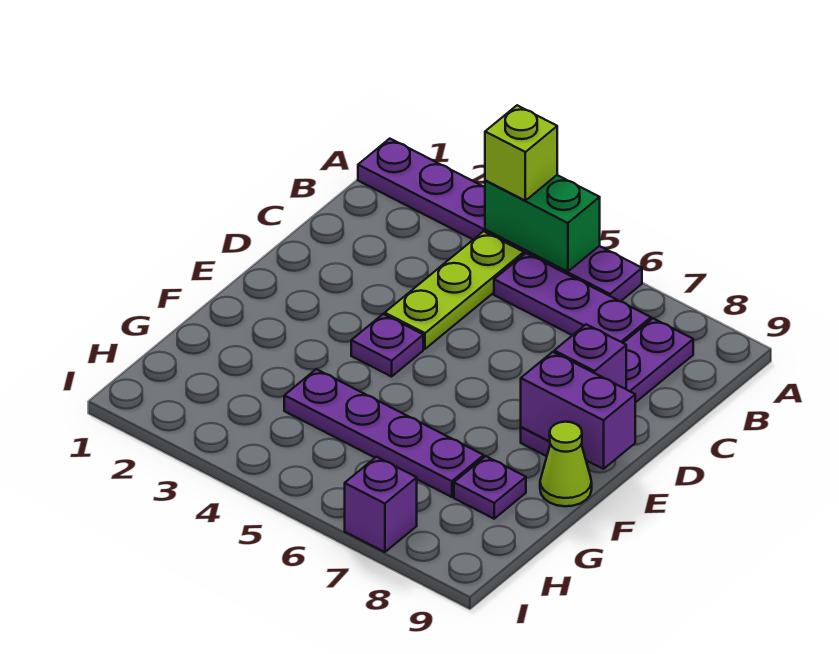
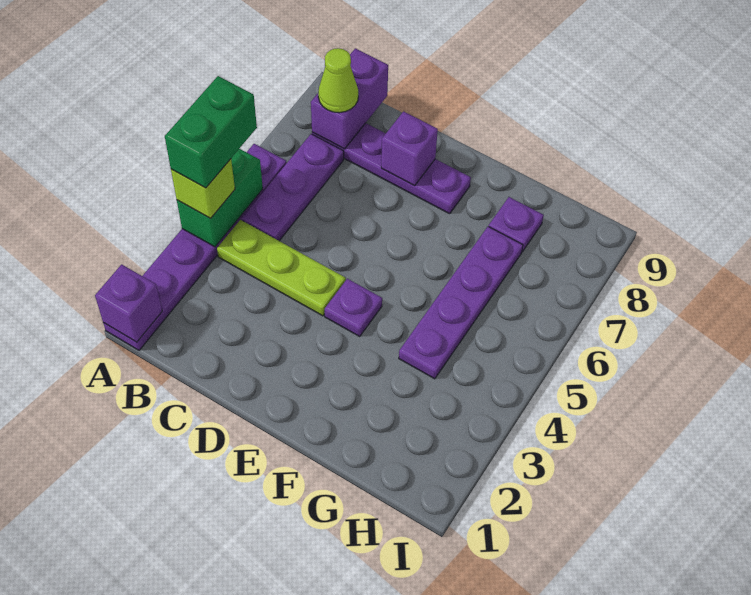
none -> green 1x2 brick [165,76,257,188]
purple 1x2 brick [521,352,635,469] -> purple 1x2 brick moved to [311,48,388,149]
lime 1x1 cone [540,422,592,506] -> lime 1x1 cone moved to [318,48,358,113]
purple 1x1 brick [345,457,417,552] -> purple 1x1 brick moved to [95,264,162,342]

